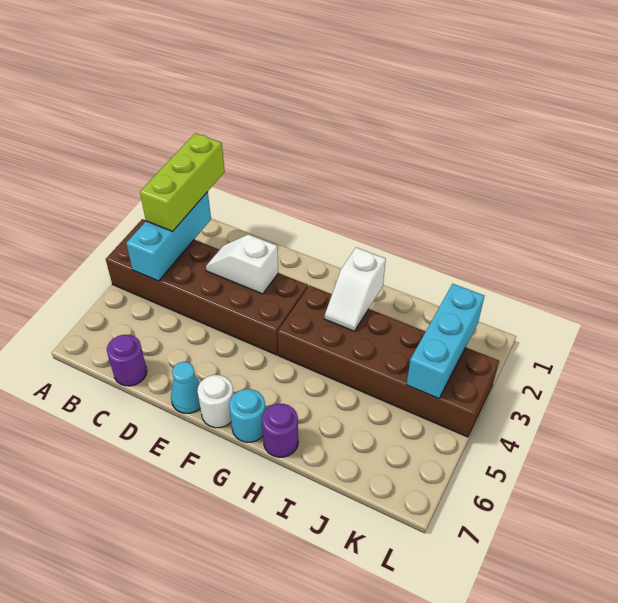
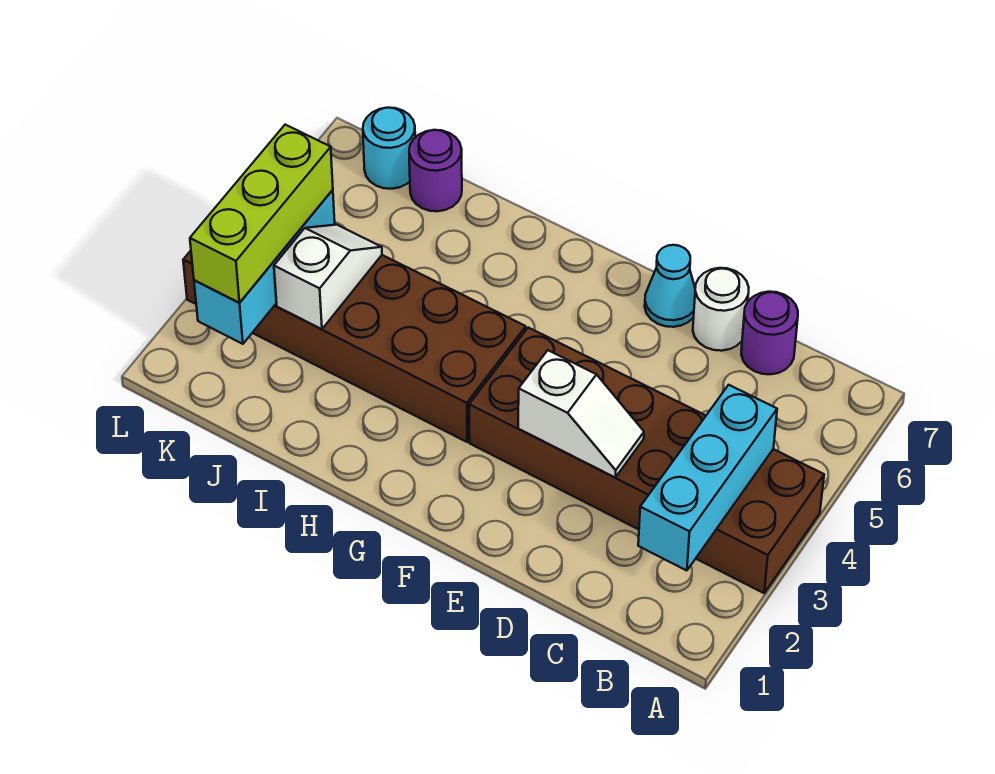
lime 1x3 brick [140,133,225,231] -> lime 1x3 brick moved to [190,125,333,303]
white 1x1 round brick [197,375,234,428] -> white 1x1 round brick moved to [693,268,749,351]
cyan 1x1 round brick [229,389,265,442] -> cyan 1x1 round brick moved to [363,108,415,189]
white 1x2 slope [325,247,386,331] -> white 1x2 slope moved to [274,225,382,329]
purple 1x1 round brick [262,404,298,457] -> purple 1x1 round brick moved to [409,130,462,211]

